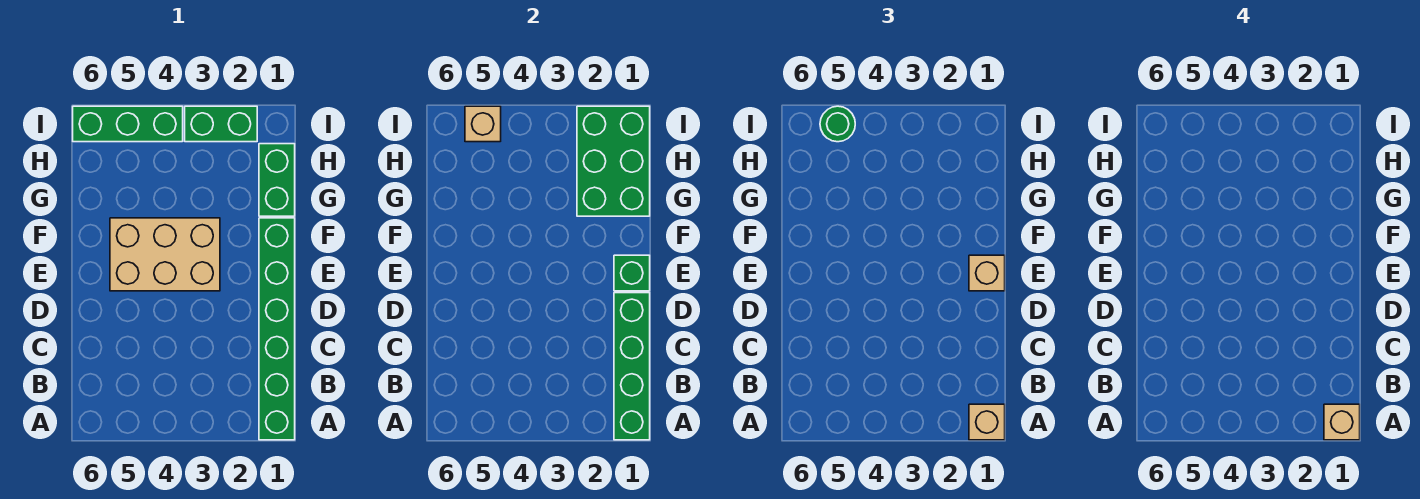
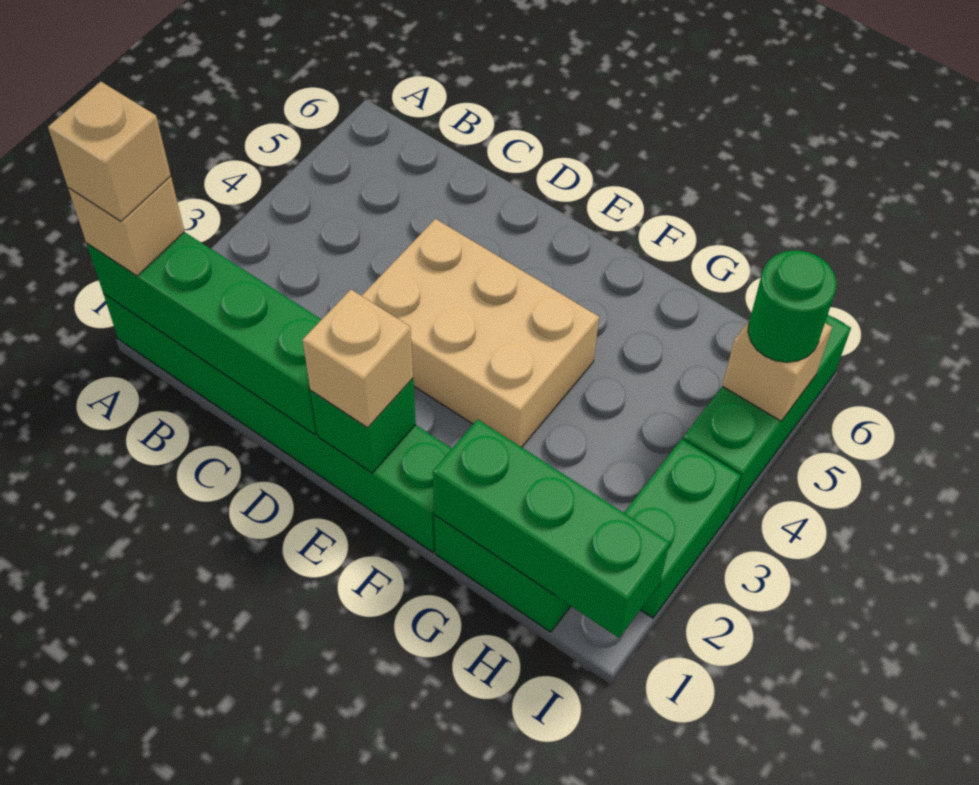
tan 2x3 brick [110,218,220,291] -> tan 2x3 brick turned to [362,219,599,447]
green 2x3 brick [577,106,650,216] -> green 1x3 brick [433,419,670,638]

